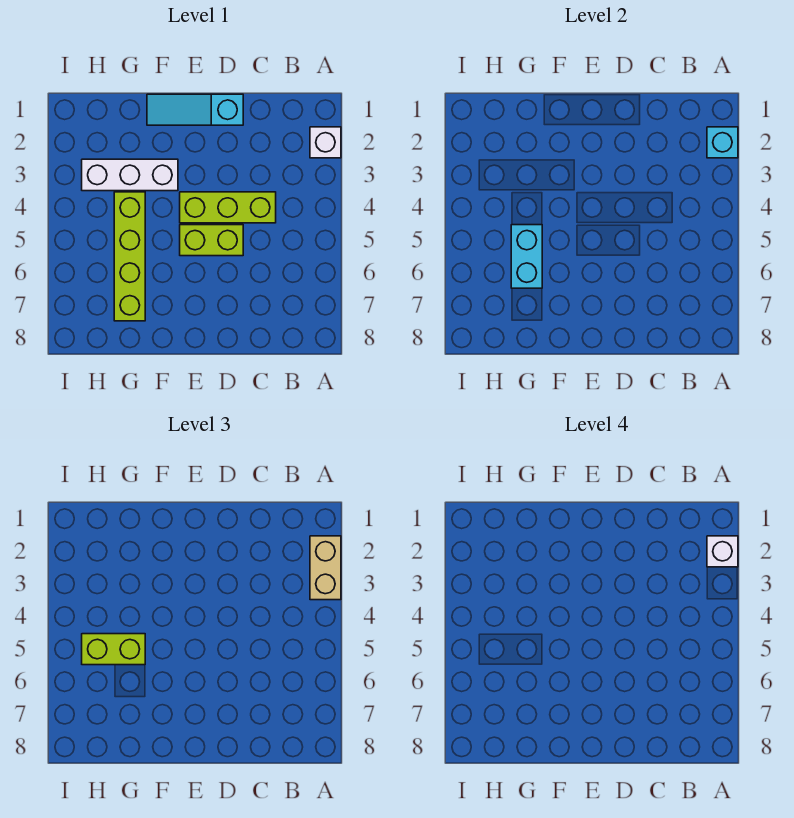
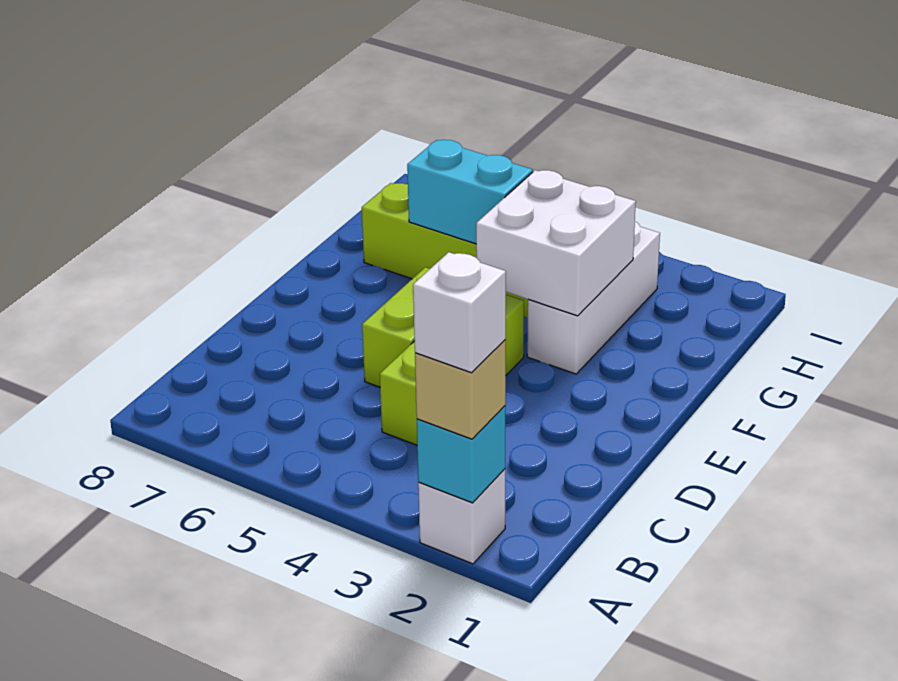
tan 1x2 brick [310,536,341,600] -> tan 1x1 brick [415,340,506,439]
cyan 1x3 slope [147,94,243,125] -> none
none -> white 2x2 brick [476,170,636,316]
lime 1x2 brick [82,634,145,665] -> none

